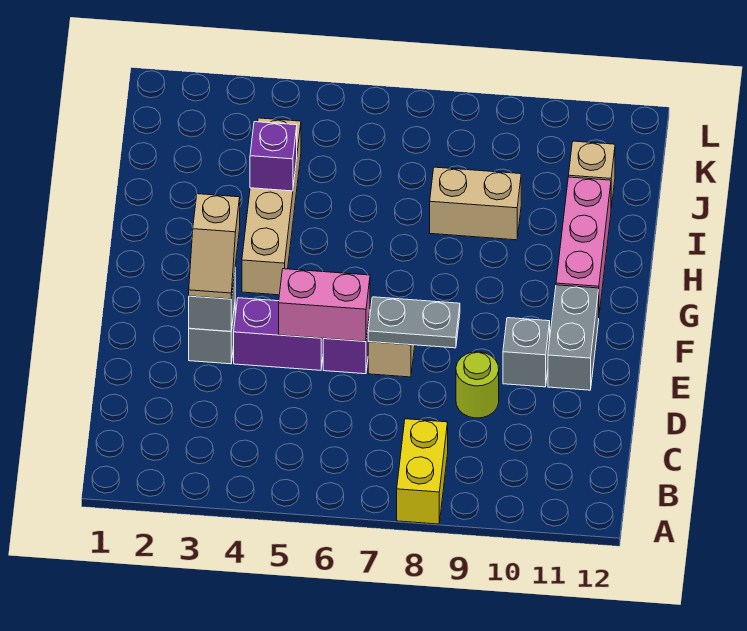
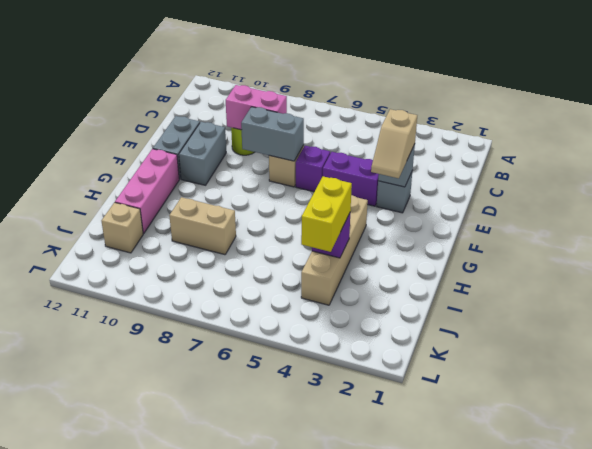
yellow 1x2 brick [397,419,448,524] -> yellow 1x2 brick moved to [301,176,352,252]
tan 1x2 slope [189,194,240,299] -> tan 1x2 slope turned to [371,109,417,178]
pink 1x2 brick [279,269,370,341] -> pink 1x2 brick moved to [226,85,287,130]
grey 1x2 plate [368,297,460,348] -> grey 1x2 brick [241,107,304,161]
grey 1x1 brick [503,318,550,387] -> grey 1x2 brick [179,122,226,185]

